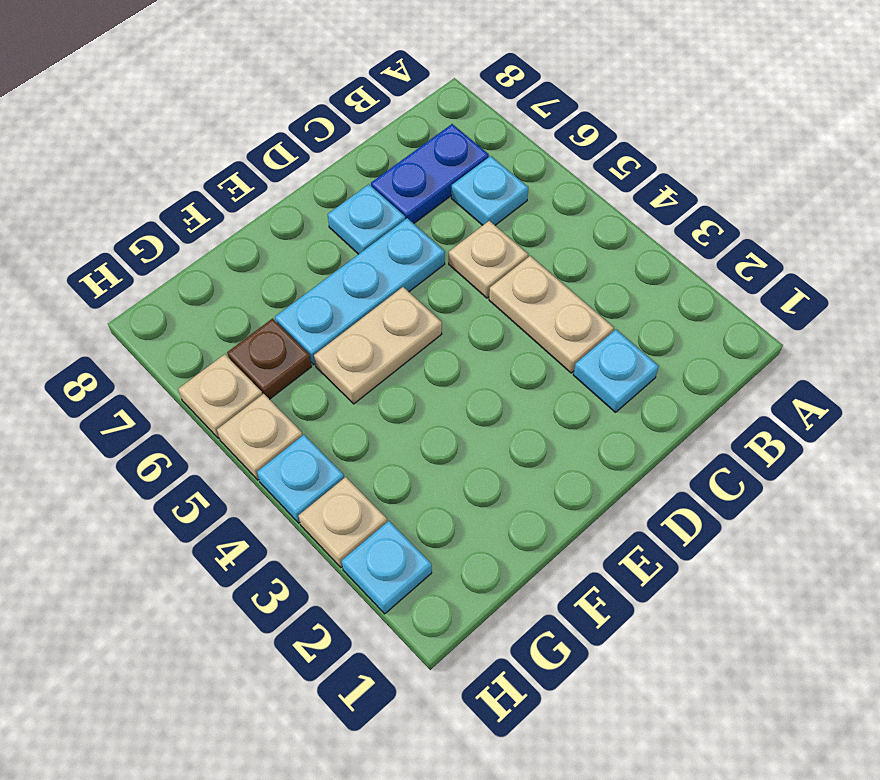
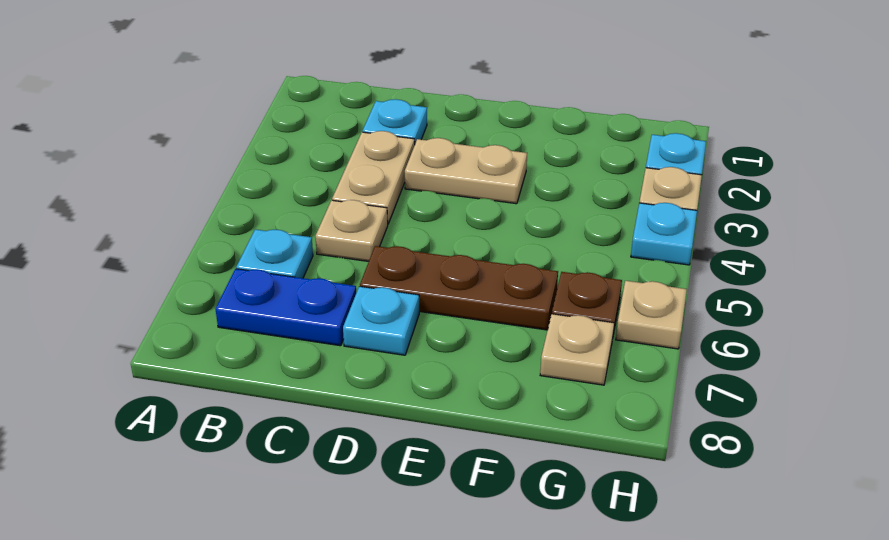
cyan 1x3 plate [275,218,445,365] -> brown 1x3 plate [360,246,558,330]
tan 1x2 plate [314,287,442,404] -> tan 1x2 plate moved to [405,138,527,204]
tan 1x1 plate [217,394,303,480] -> tan 1x1 plate moved to [540,314,614,385]

